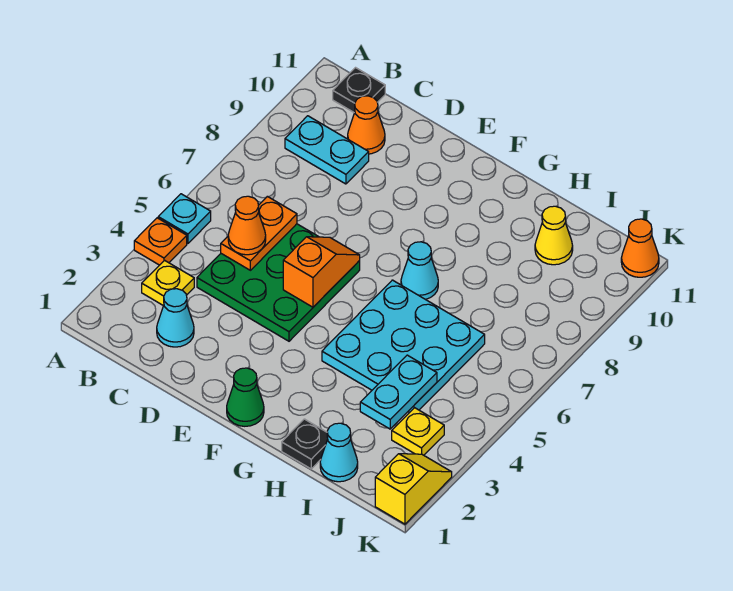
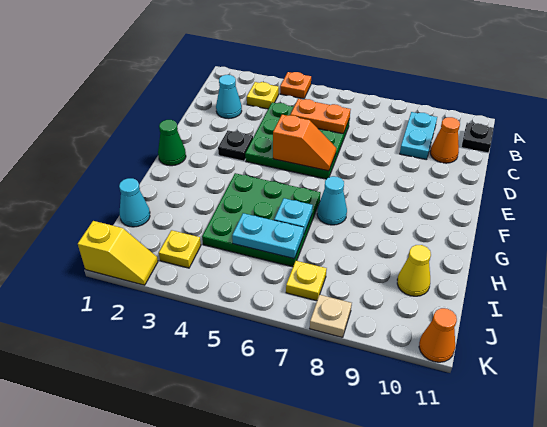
cyan 1x1 plate [158,194,211,244] -> cyan 1x1 plate moved to [274,198,313,233]
orange 1x1 cone [228,196,266,255] -> none
cyan 3x3 plate [322,280,485,413] -> green 3x3 plate [202,173,321,267]
black 1x1 plate [282,419,328,469] -> black 1x1 plate moved to [218,131,253,161]
cyan 1x2 plate [360,355,437,429] -> cyan 1x2 plate moved to [232,213,304,259]
none -> yellow 1x1 plate [286,261,327,301]
none -> tan 1x1 plate [310,295,352,338]

